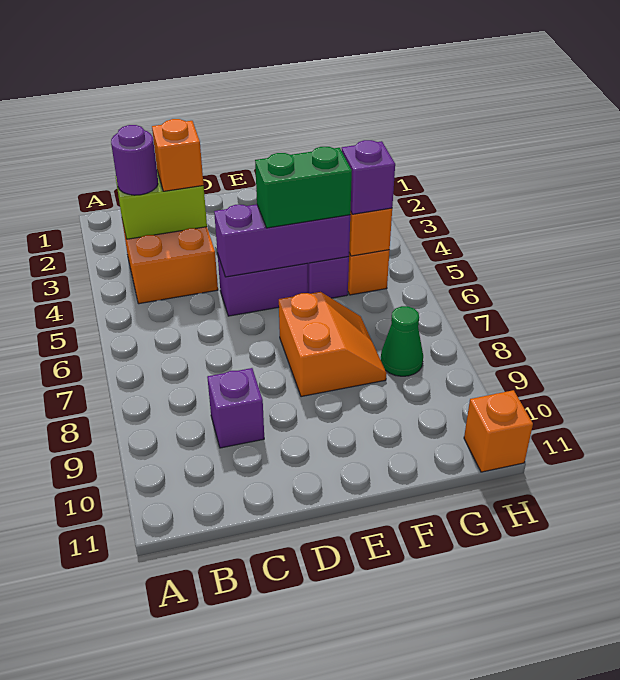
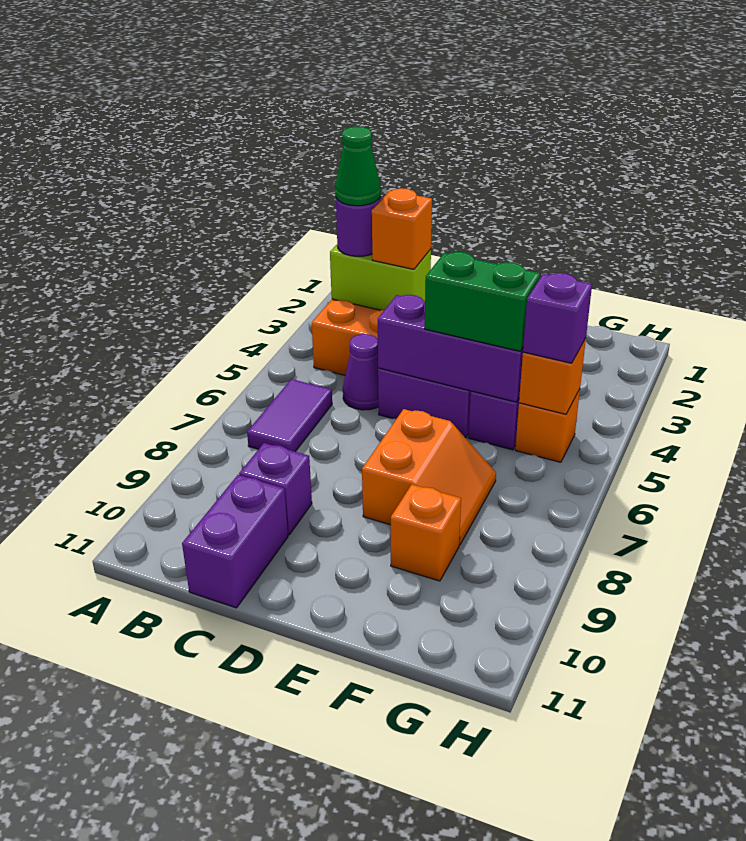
none -> purple 1x2 tile [247,379,332,452]
none -> purple 1x1 cone [343,334,379,410]
none -> purple 1x2 brick [182,475,288,608]
green 1x1 cone [381,306,423,376] -> green 1x1 cone moved to [335,126,381,206]
orange 1x1 brick [464,390,533,472] -> orange 1x1 brick moved to [391,484,461,581]

